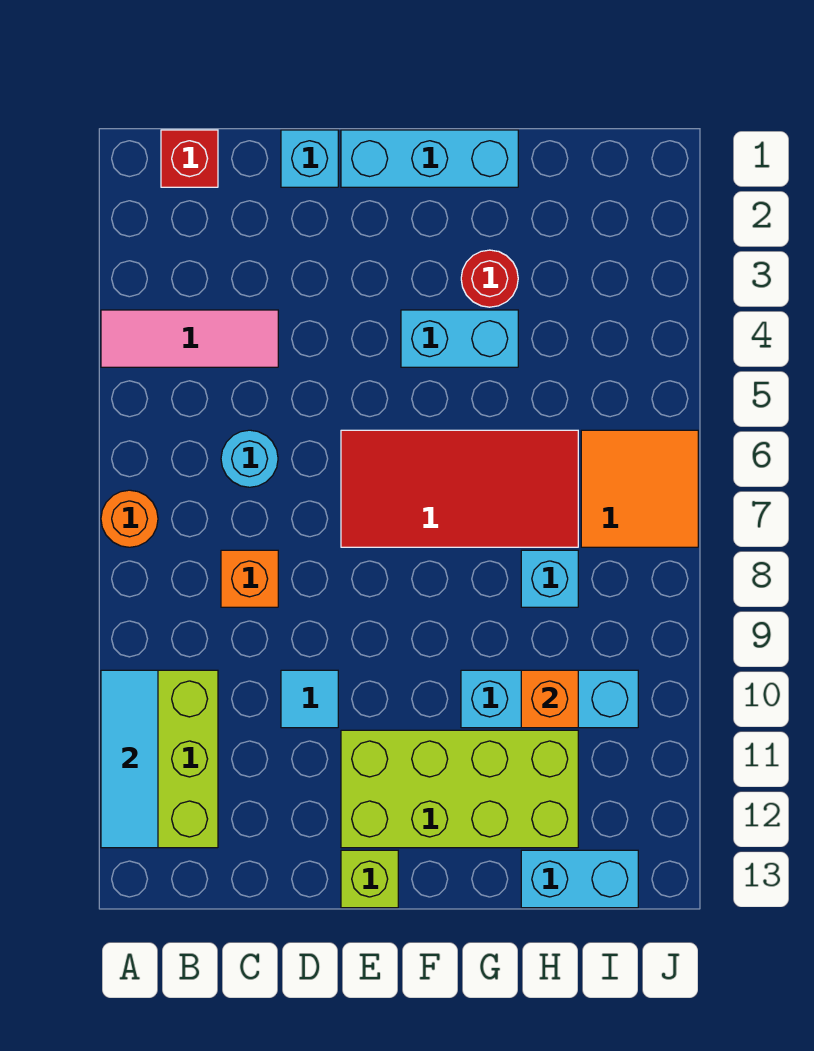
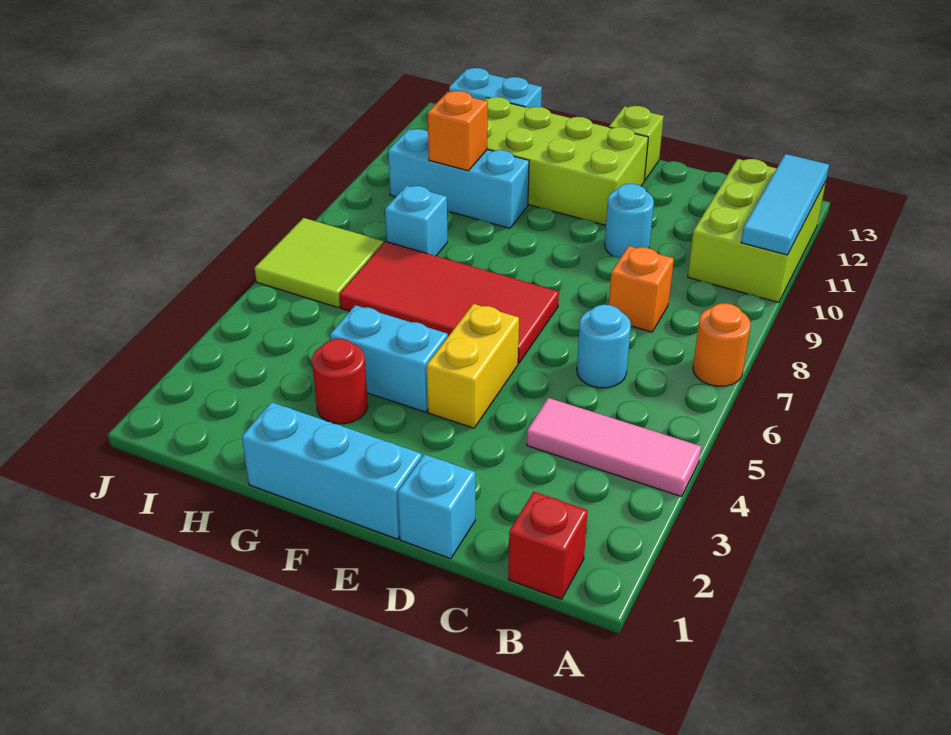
cyan 1x1 tile [281,670,338,728] -> cyan 1x1 round brick [605,184,654,258]
none -> yellow 1x2 brick [427,304,519,428]
orange 2x2 tile [581,430,698,547] -> lime 2x2 tile [255,218,384,307]

